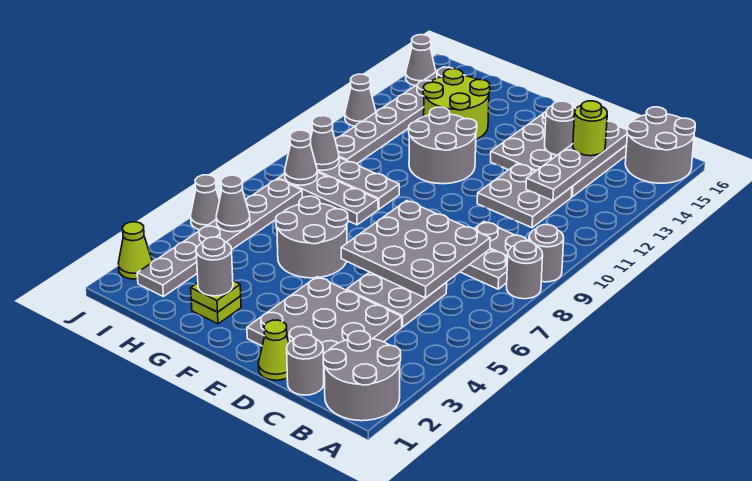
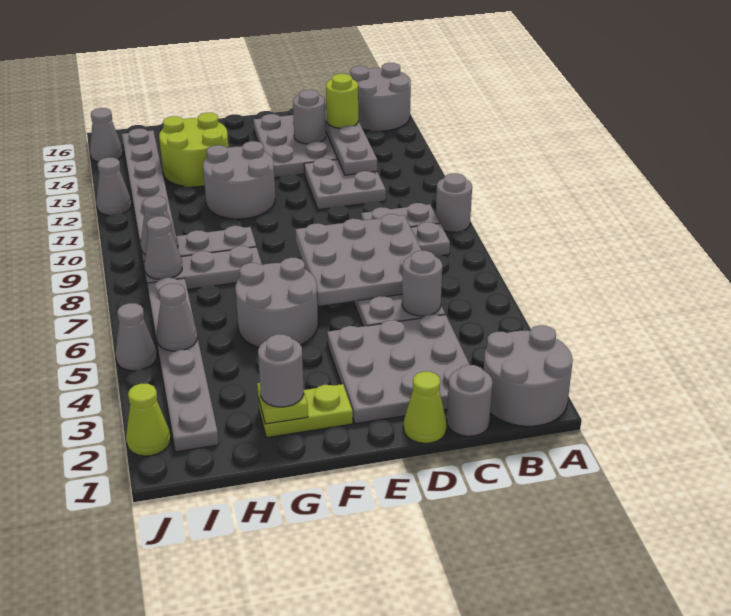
grey 1x1 round brick [507,241,543,299] -> grey 1x1 round brick moved to [402,251,442,316]
lime 1x1 plate [191,296,241,324] -> lime 1x2 plate [258,384,353,438]

